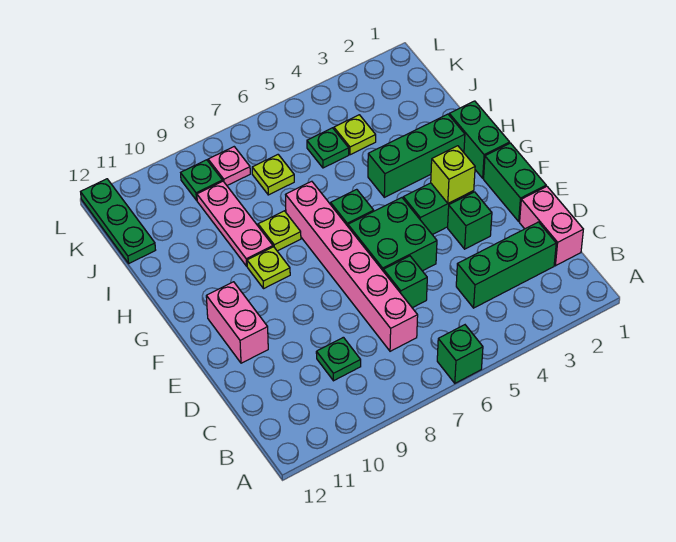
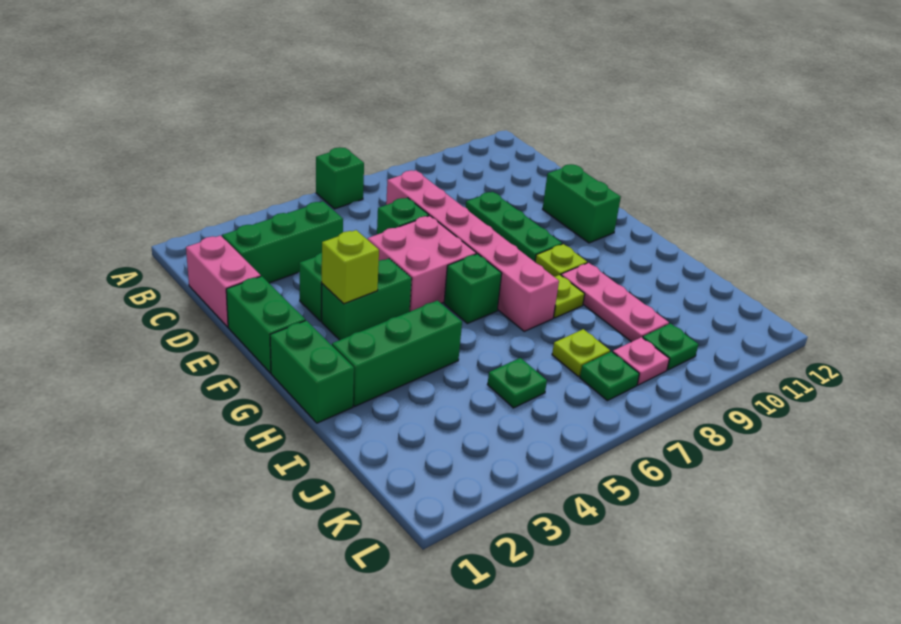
green 1x1 plate [316,337,361,381] -> green 1x1 plate moved to [580,352,639,401]
green 2x2 brick [348,198,437,271] -> pink 2x2 brick [368,216,476,311]
pink 1x2 brick [206,282,268,363] -> green 1x2 brick [543,164,621,243]
lime 1x1 plate [334,115,376,155] -> none
green 1x3 plate [81,179,155,263] -> green 1x3 plate moved to [466,192,562,262]

